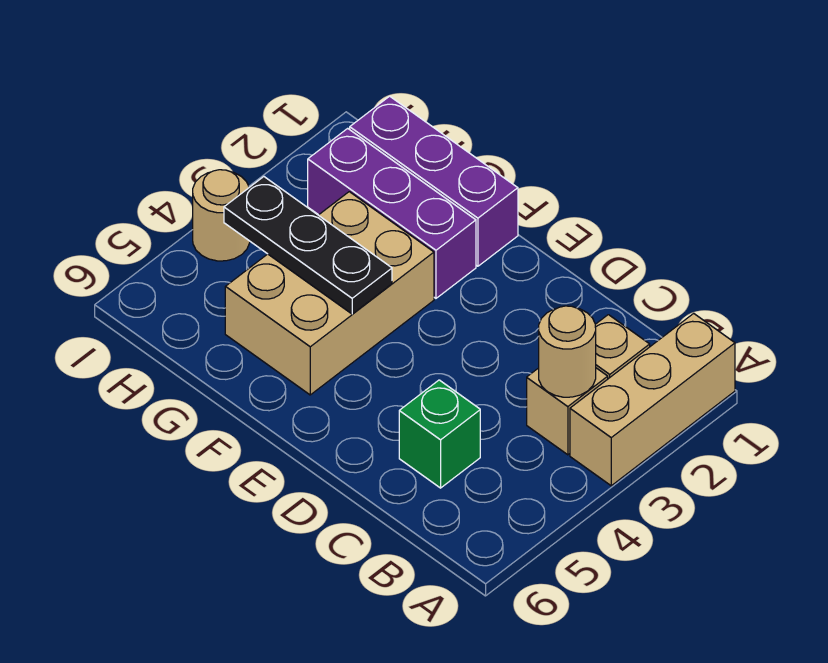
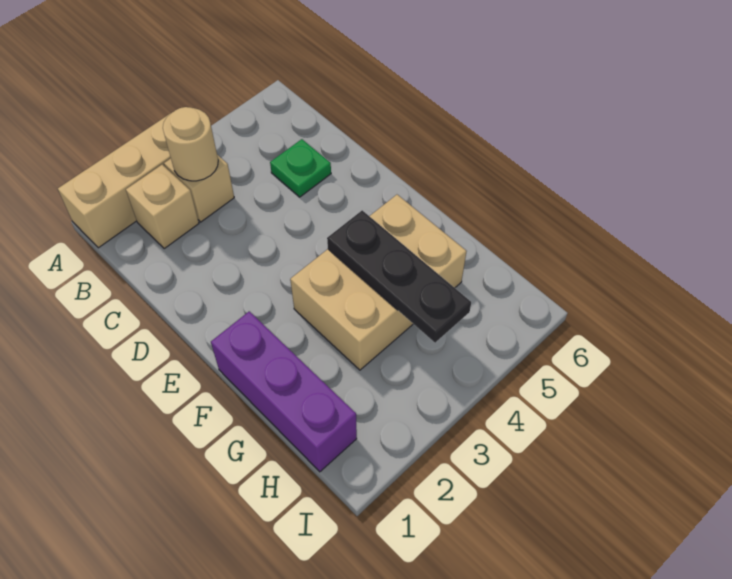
green 1x1 brick [399,380,480,488] -> green 1x1 plate [270,139,331,197]
purple 1x3 brick [308,128,476,298] -> none
tan 1x1 round brick [193,170,250,261] -> none

